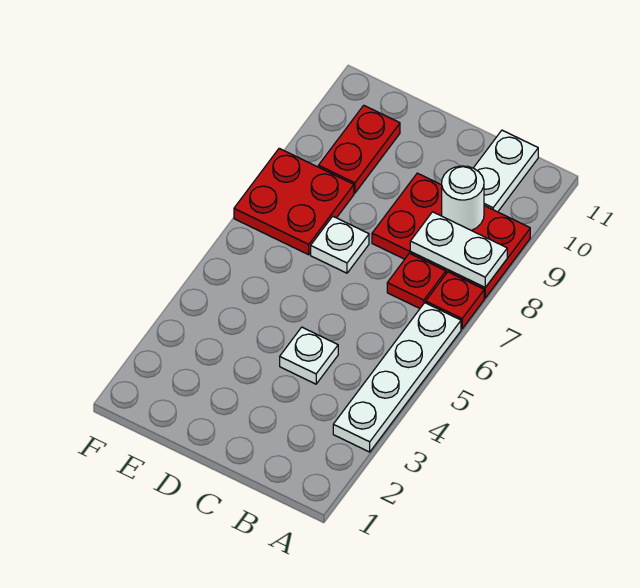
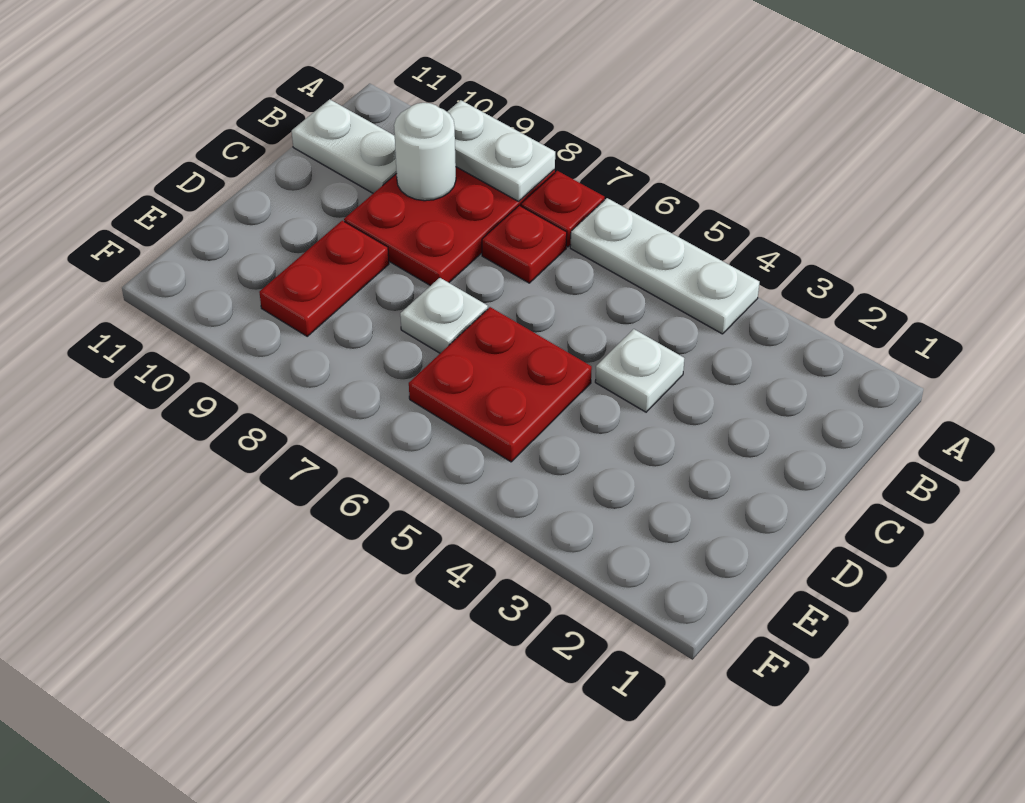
white 1x4 plate [333,303,461,452] -> white 1x3 plate [570,198,759,334]
white 1x2 plate [410,212,507,287] -> white 1x2 plate turned to [447,100,555,202]
red 2x2 plate [234,148,354,255] -> red 2x2 plate moved to [409,307,592,462]
red 1x2 plate [318,105,400,193] -> red 1x2 plate turned to [259,221,389,336]

